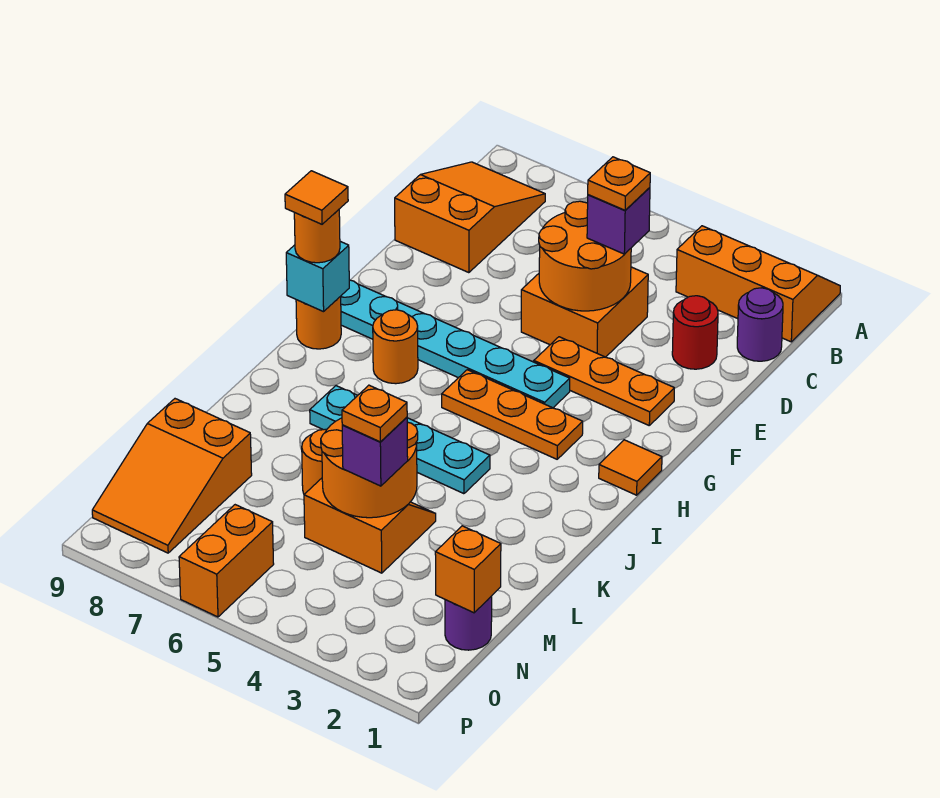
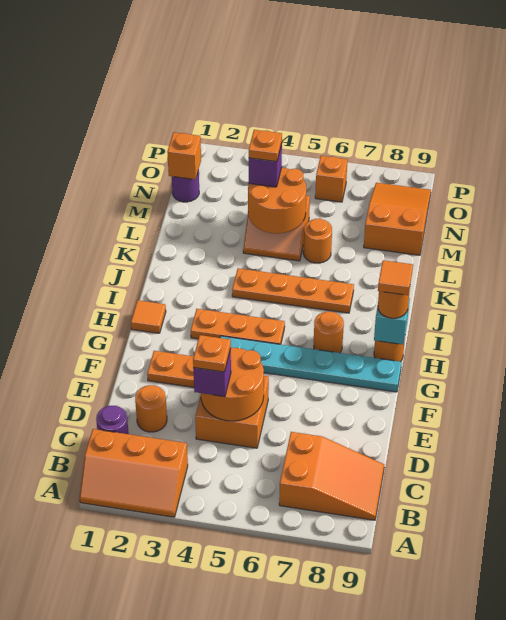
orange 2x3 slope [395,162,545,273] -> orange 2x3 slope turned to [279,432,384,520]
red 1x1 round brick [672,296,718,369] -> orange 1x1 round brick [135,385,167,432]
cyan 1x4 plate [310,386,490,494] -> orange 1x4 plate [232,268,354,313]
orange 1x2 brick [179,505,274,617] -> orange 1x1 brick [315,156,348,202]

